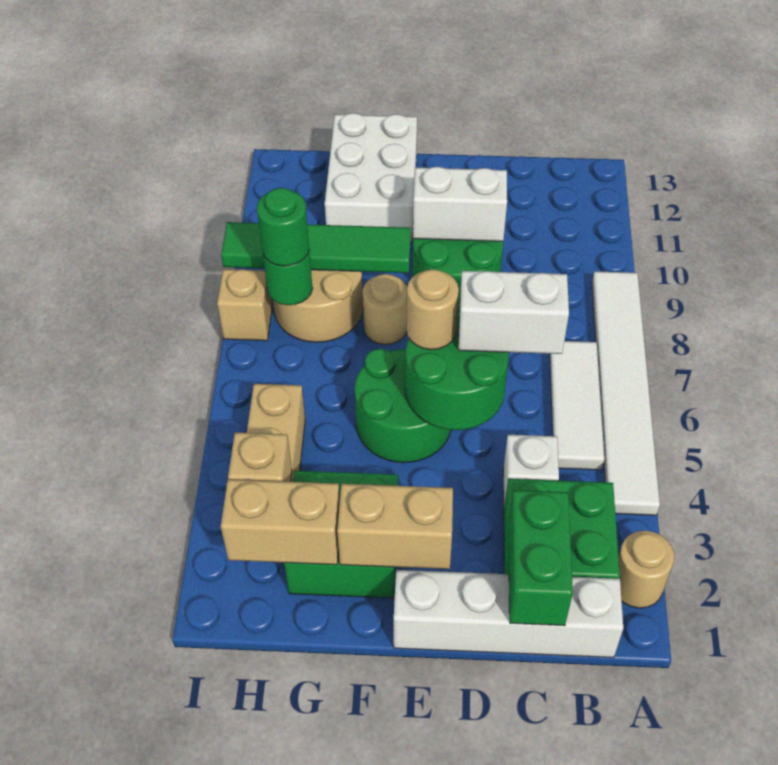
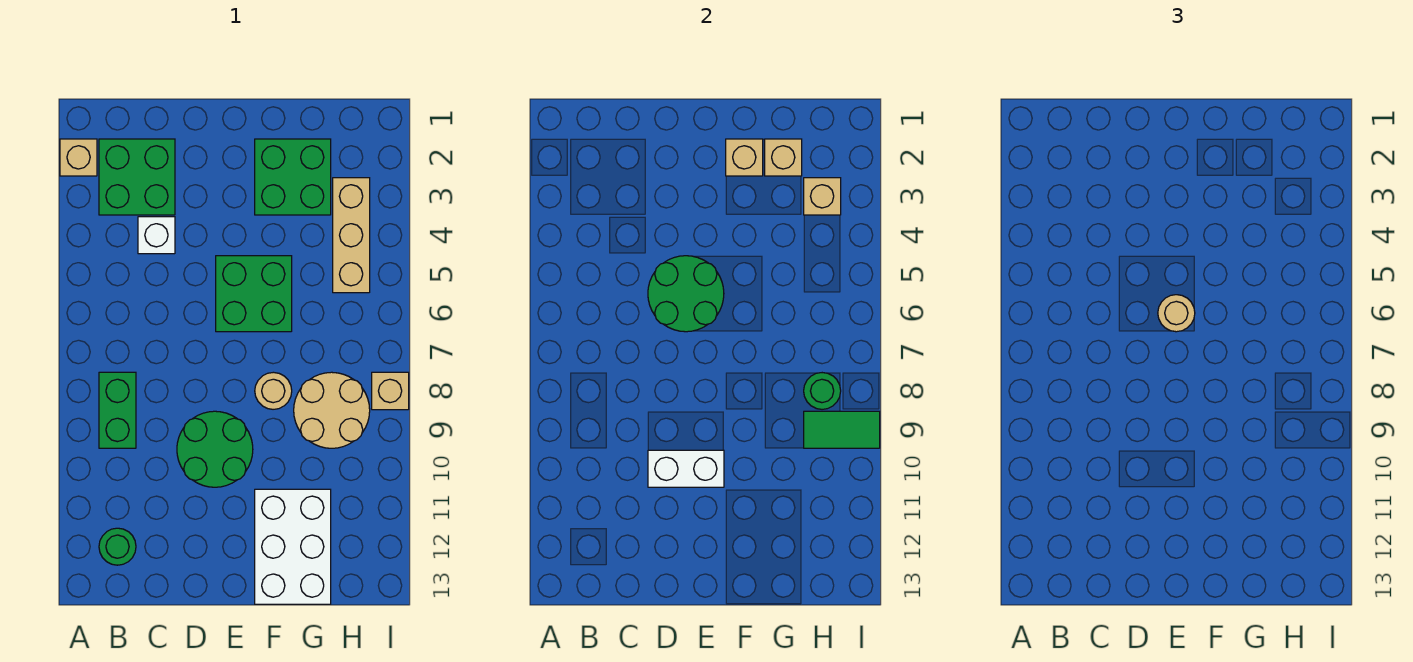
tan 1x1 round brick [618,531,674,608] -> tan 1x1 brick [60,139,97,176]
white 1x6 tile [592,271,660,515] -> none
white 1x4 brick [394,570,623,658] -> none
white 1x3 tile [550,341,604,470] -> none
green 1x2 brick [509,490,573,626] -> green 1x2 brick moved to [99,372,136,448]
white 1x2 brick [459,271,569,354] -> none
tan 1x2 brick [337,484,453,569] -> tan 1x1 brick [726,139,763,176]
green 2x2 round brick [355,349,451,463] -> green 2x2 brick [216,256,292,332]
green 1x4 tile [221,222,411,273] -> green 1x2 tile [804,411,880,448]
tan 1x2 brick [221,479,340,565] -> tan 1x1 brick [765,139,802,176]
green 1x1 round brick [257,188,309,266] -> green 1x1 round brick moved to [99,528,136,565]

